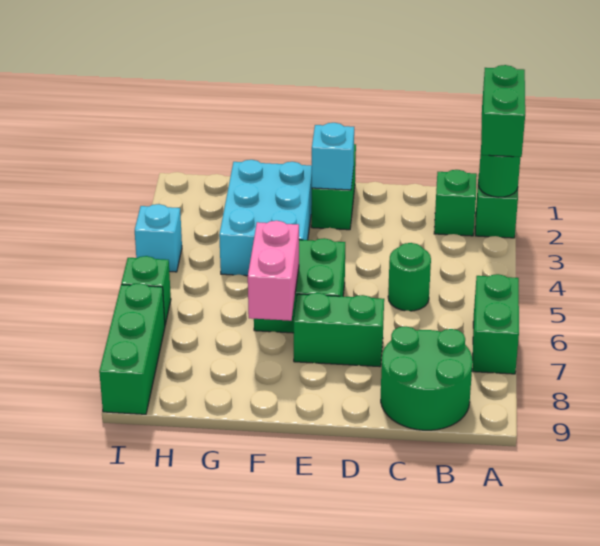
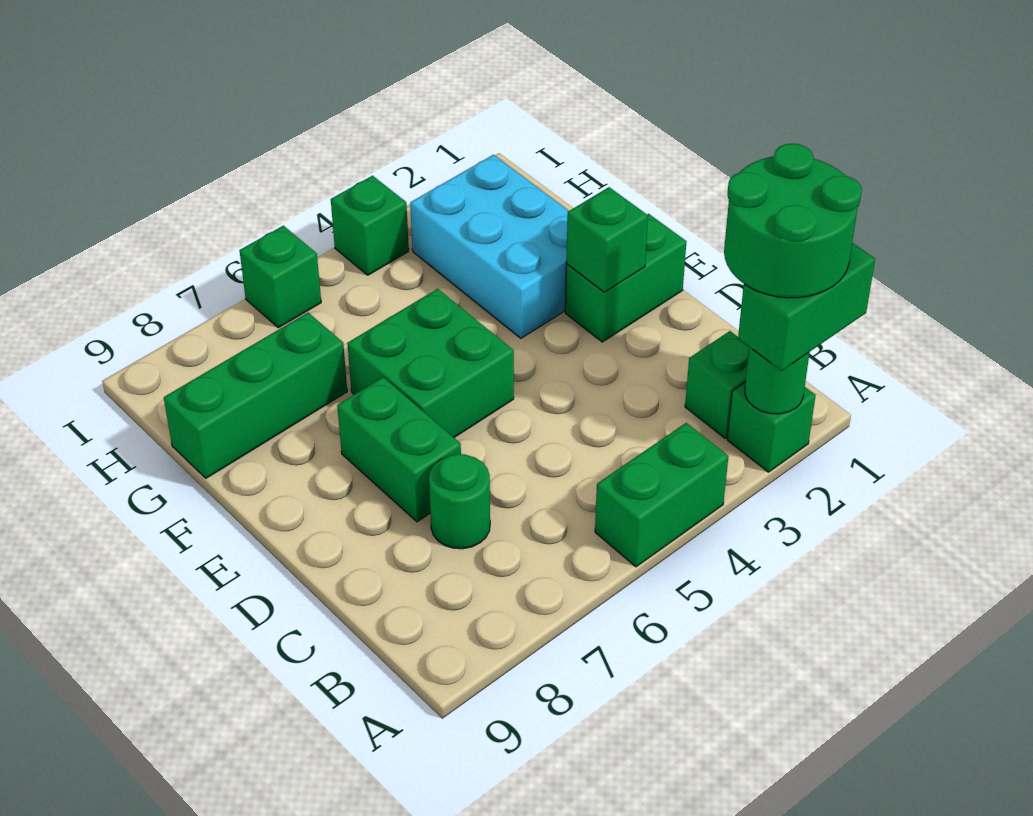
green 1x2 brick [472,274,519,374] -> green 1x2 brick moved to [595,423,729,567]
green 2x2 round brick [381,326,473,430] -> green 2x2 round brick moved to [724,144,862,298]
green 1x1 round brick [388,243,431,311] -> green 1x1 round brick moved to [429,454,490,549]
cyan 1x1 brick [312,123,354,190] -> green 1x1 brick [566,187,648,292]
cyan 2x3 brick [219,160,312,276] -> cyan 2x3 brick turned to [410,155,569,338]
pink 1x2 brick [248,221,299,321] -> none
cyan 1x1 brick [135,204,182,272] -> green 1x1 brick [331,176,409,275]
green 1x3 brick [99,283,165,414] -> green 1x3 brick moved to [164,313,347,478]

